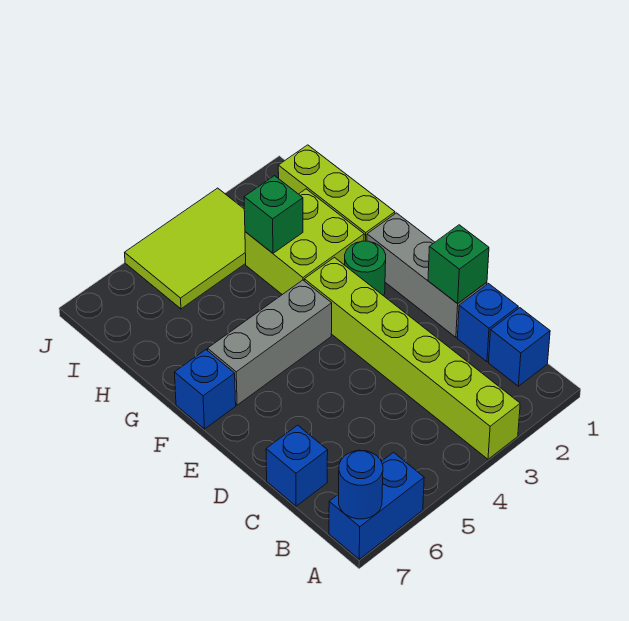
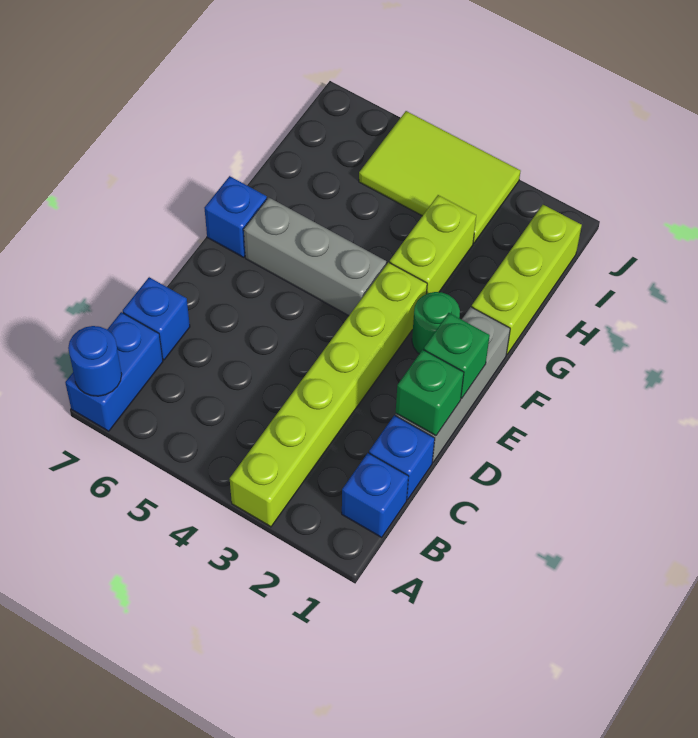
blue 1x2 brick [329,452,424,559] -> blue 1x2 brick turned to [65,312,163,431]
lime 2x2 brick [245,189,364,295] -> lime 1x2 brick [390,195,476,294]
green 1x1 brick [244,176,303,253] -> green 1x1 brick moved to [424,313,490,399]

